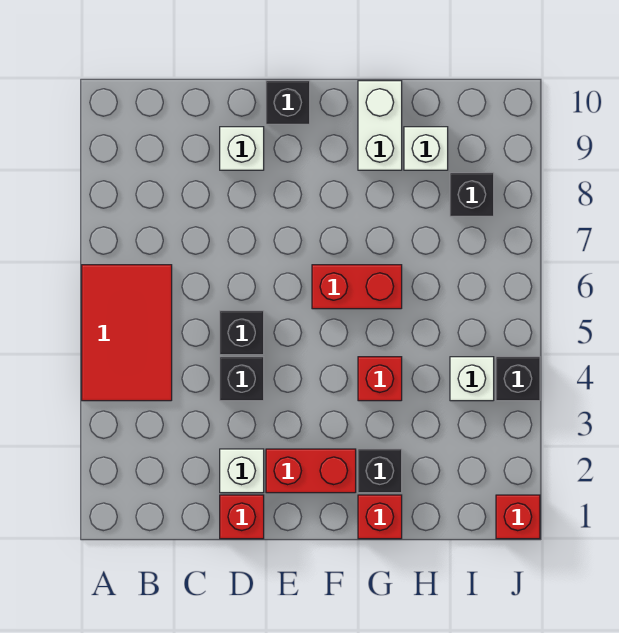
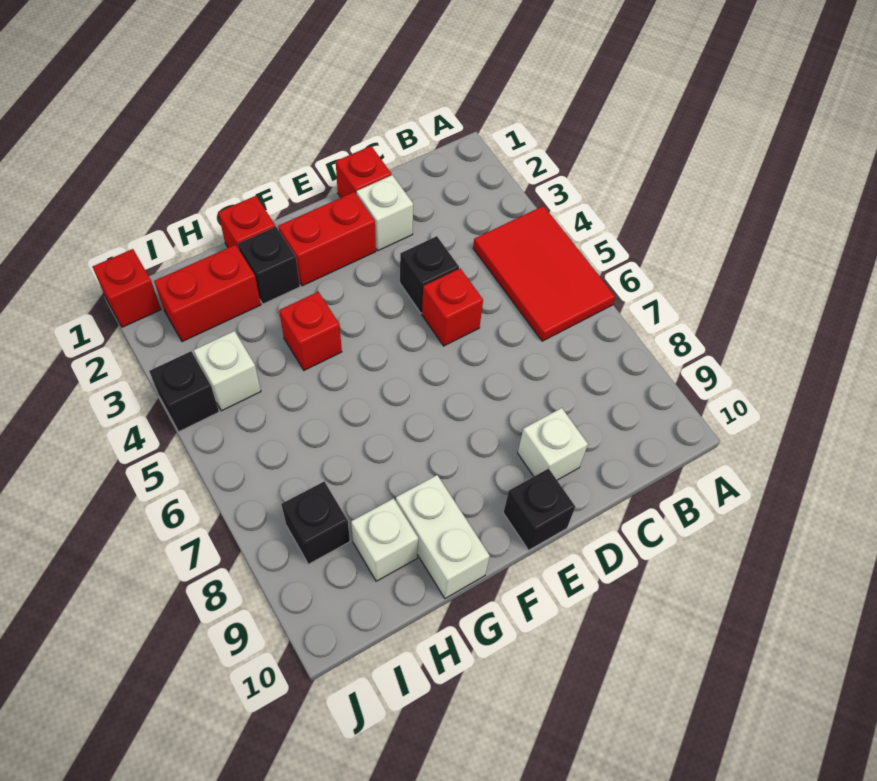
black 1x1 brick [220,311,264,355] -> red 1x1 brick [422,268,483,346]
red 1x2 brick [312,265,402,309] -> red 1x2 brick moved to [154,245,261,342]

